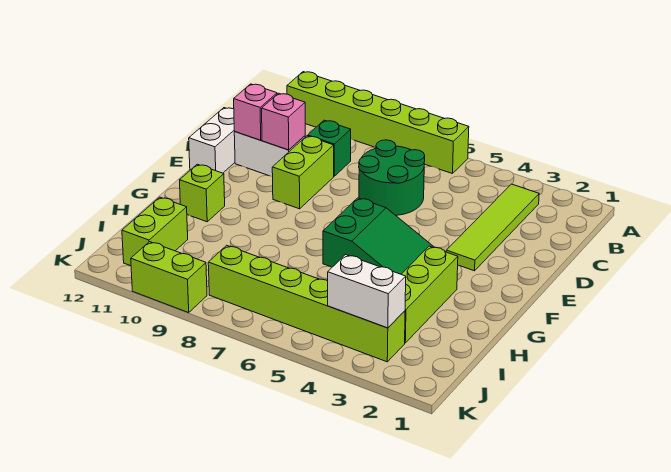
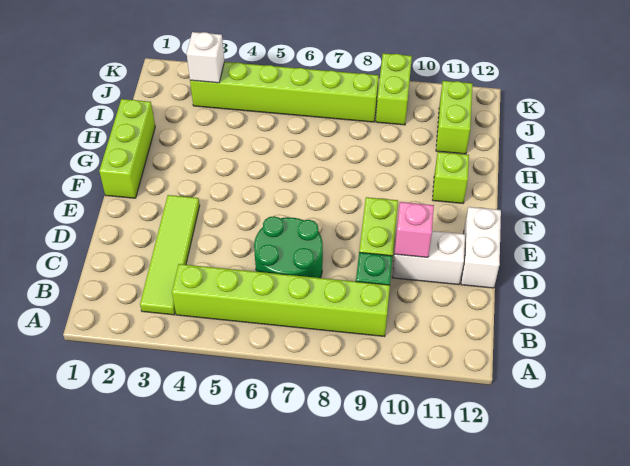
lime 1x6 brick [287,72,469,174] -> lime 1x6 brick moved to [172,264,390,337]
pink 1x1 brick [234,84,277,140] -> none
green 2x3 slope [323,198,434,274] -> none
lime 1x3 brick [401,246,458,343] -> lime 1x3 brick moved to [99,99,155,198]
white 1x2 brick [328,255,406,328] -> white 1x1 brick [187,32,224,83]
lime 1x2 brick [131,242,207,313] -> lime 1x2 brick turned to [376,53,412,125]

